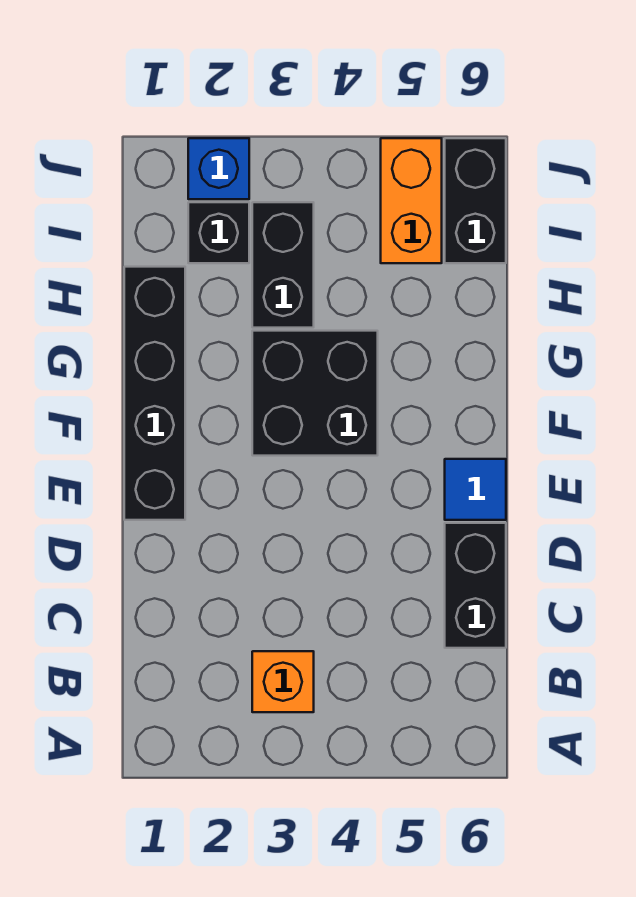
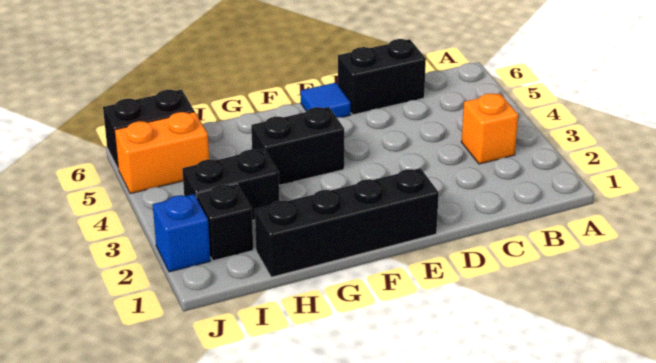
black 2x2 brick [252,331,378,456] -> black 1x2 brick [251,107,344,185]

